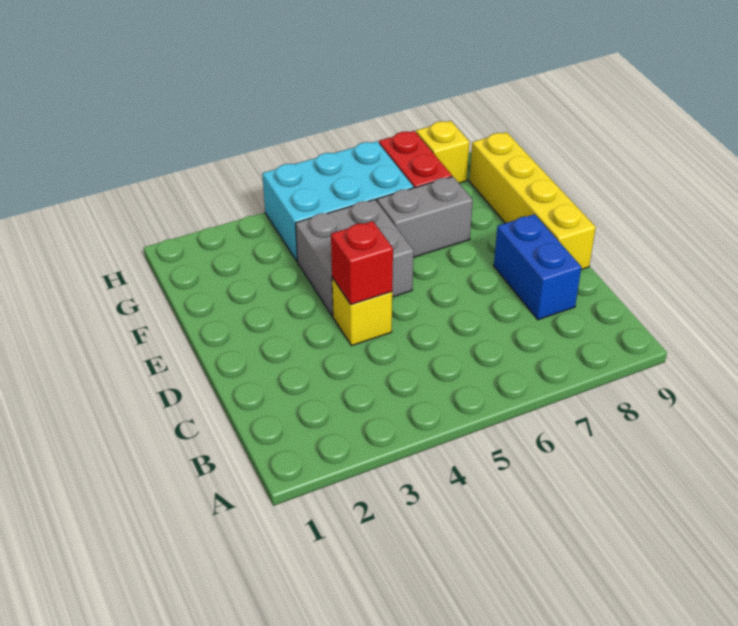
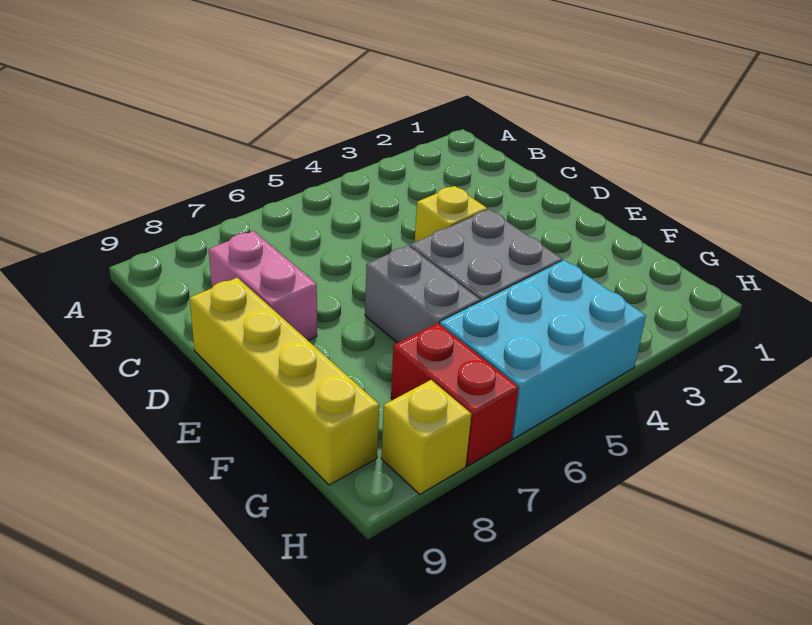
blue 1x2 brick [494,214,581,320] -> pink 1x2 brick [209,231,317,340]
red 1x1 brick [331,221,393,304] -> none
grey 1x2 brick [377,177,473,257] -> grey 1x2 brick turned to [365,246,480,343]

